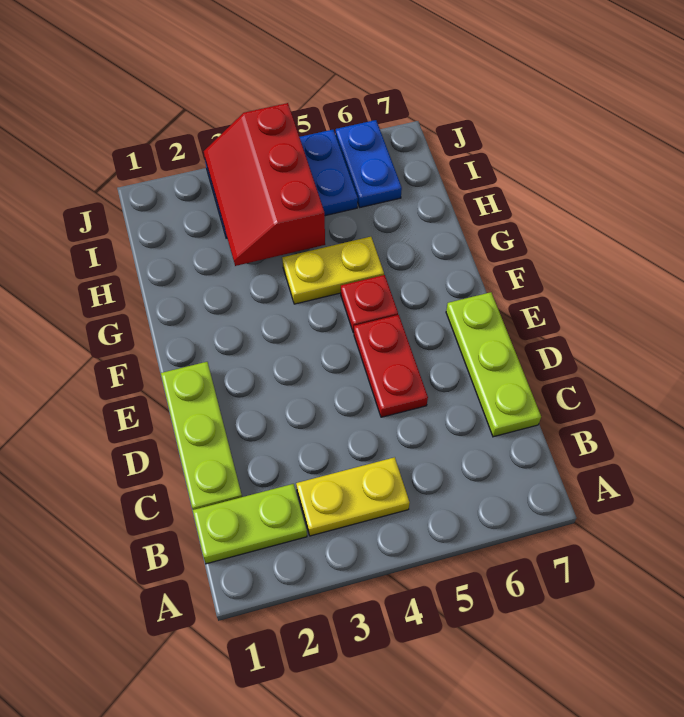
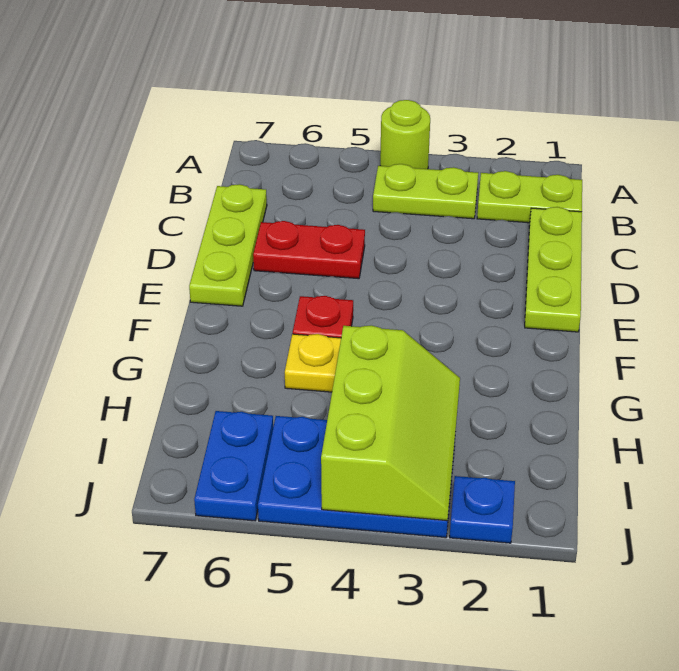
none -> lime 1x1 round brick [380,100,430,169]
yellow 1x2 plate [296,457,410,536] -> lime 1x2 plate [373,164,478,219]
red 1x2 plate [354,315,428,417] -> red 1x2 plate turned to [253,221,365,279]
red 2x3 slope [204,103,325,266] -> lime 2x3 slope [321,325,460,521]
none -> blue 1x1 plate [450,476,515,543]

